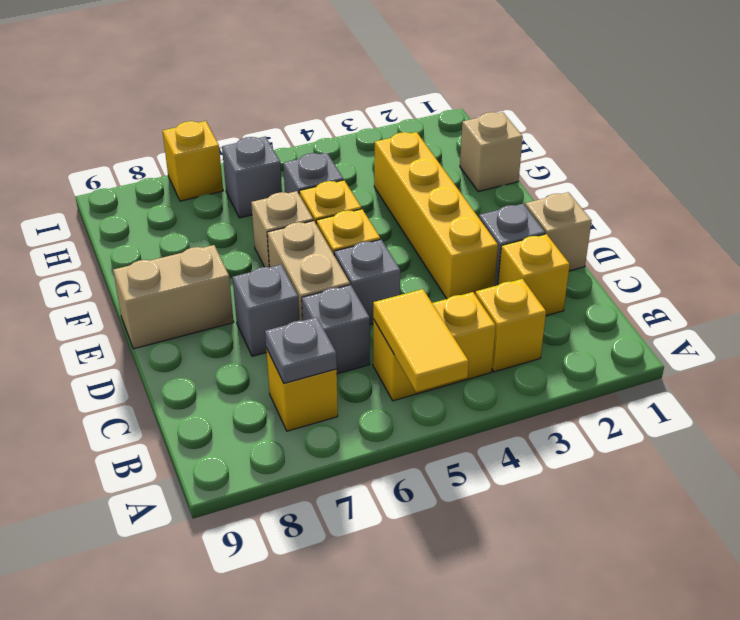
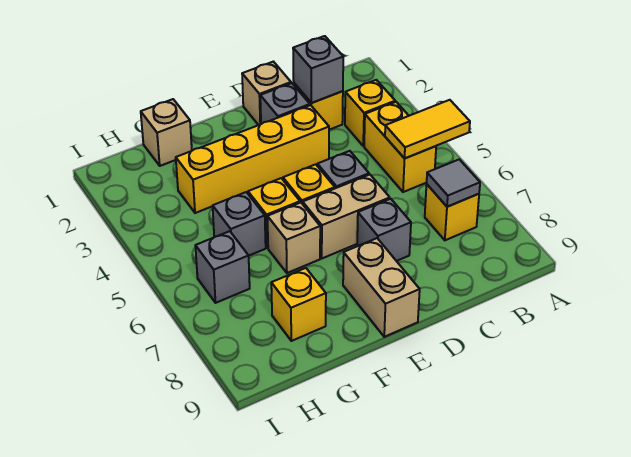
grey 1x1 plate [265,317,337,383] -> grey 1x1 tile [427,159,480,207]
grey 1x1 brick [302,285,370,374] -> grey 1x1 brick moved to [293,36,343,103]
yellow 1x1 brick [163,121,223,201] -> yellow 1x1 brick moved to [271,268,326,341]

